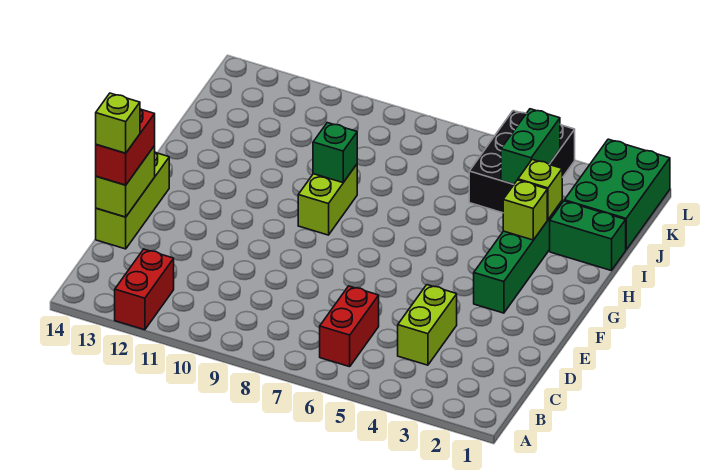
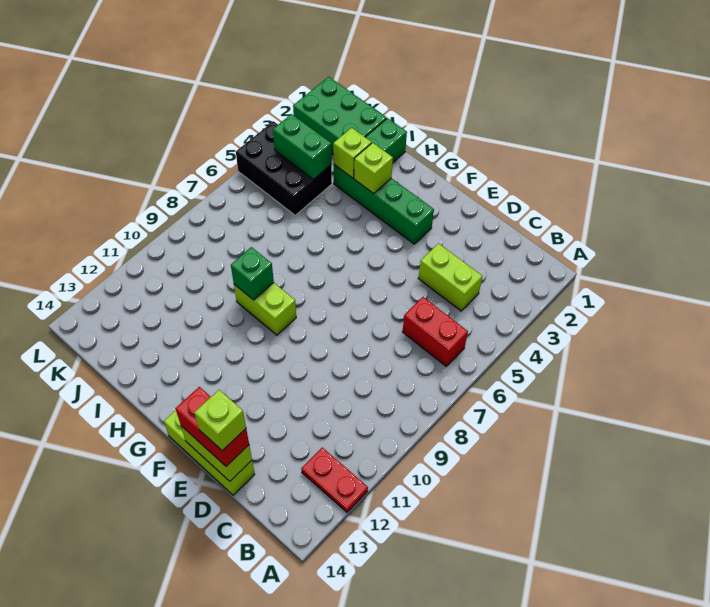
red 1x2 brick [115,249,174,330] -> red 1x2 plate [301,448,368,512]

